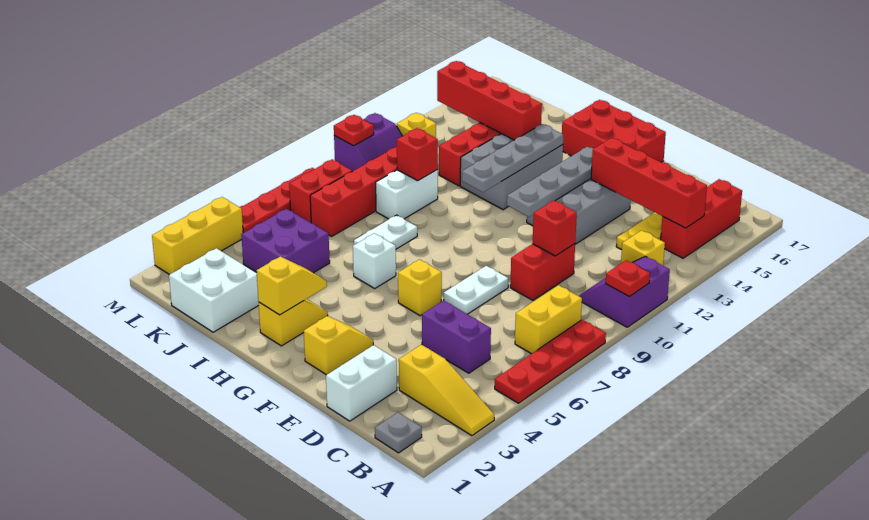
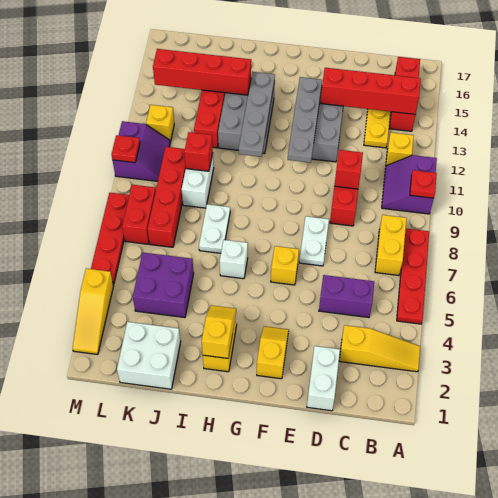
grey 1x1 plate [375,412,422,453] -> none
red 2x3 brick [562,100,666,162] -> none
yellow 1x3 brick [152,197,243,275] -> yellow 1x3 slope [73,269,114,355]

